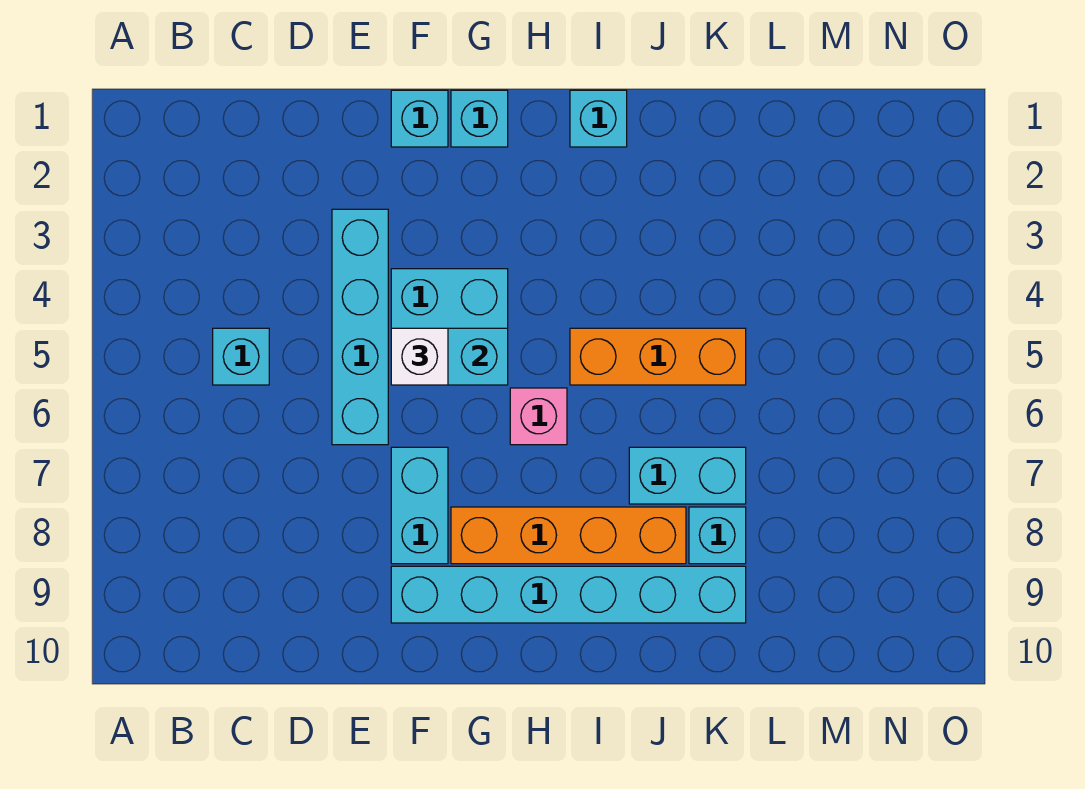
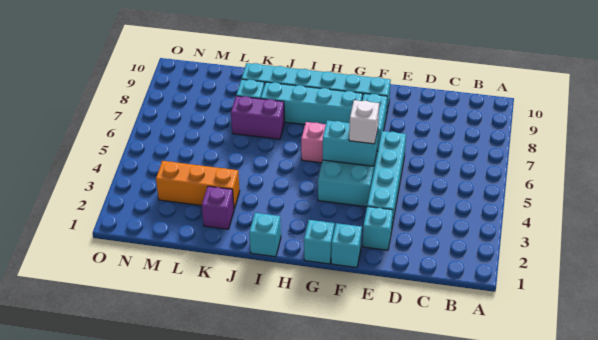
cyan 1x1 brick [213,328,269,385] -> cyan 1x1 brick moved to [363,206,393,250]
orange 1x4 brick [451,507,686,564] -> cyan 1x4 brick [261,82,362,125]
orange 1x3 brick [570,328,746,385] -> orange 1x3 brick moved to [156,161,240,209]
cyan 1x2 brick [629,447,746,504] -> purple 1x2 brick [231,96,285,139]
none -> purple 1x1 brick [202,186,234,229]

